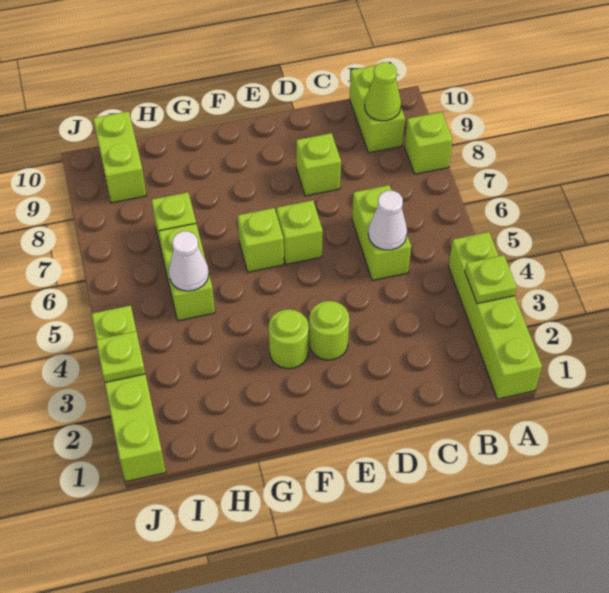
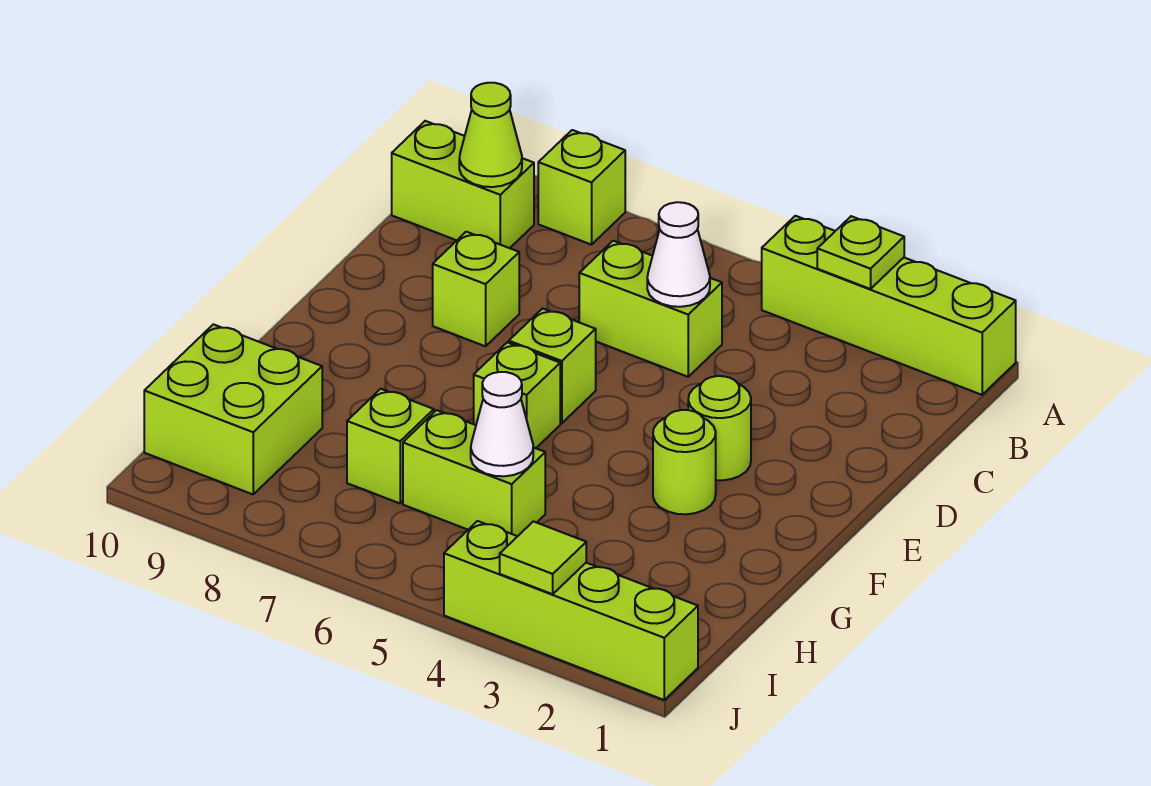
lime 1x2 brick [93,111,147,203] -> lime 2x2 brick [144,324,322,494]
lime 1x1 plate [96,331,145,382] -> lime 1x1 tile [500,521,586,594]

